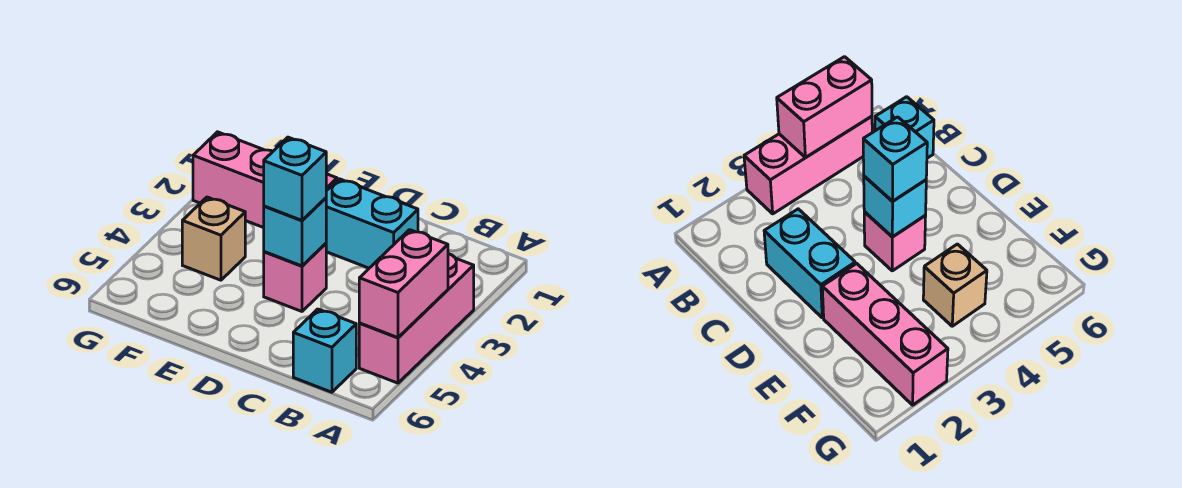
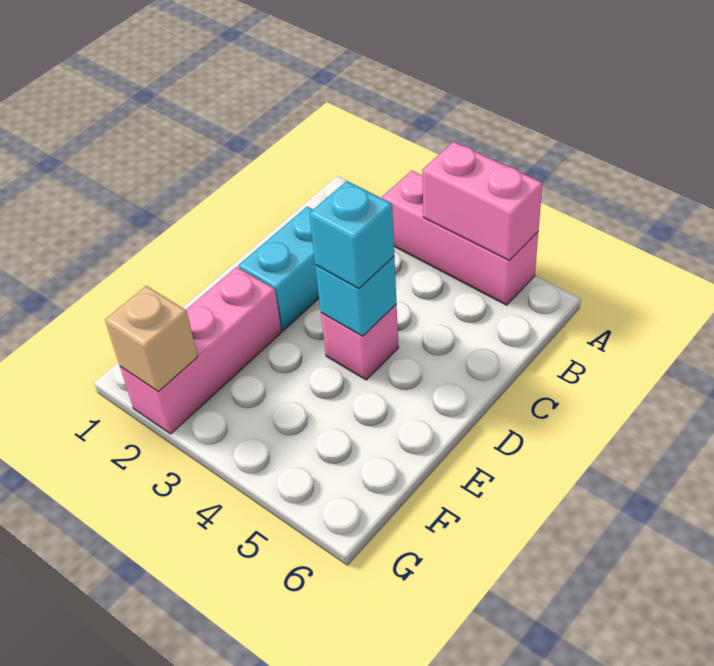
cyan 1x1 brick [293,309,356,392] -> none
tan 1x1 brick [182,197,245,280] -> tan 1x1 brick moved to [105,286,198,391]

